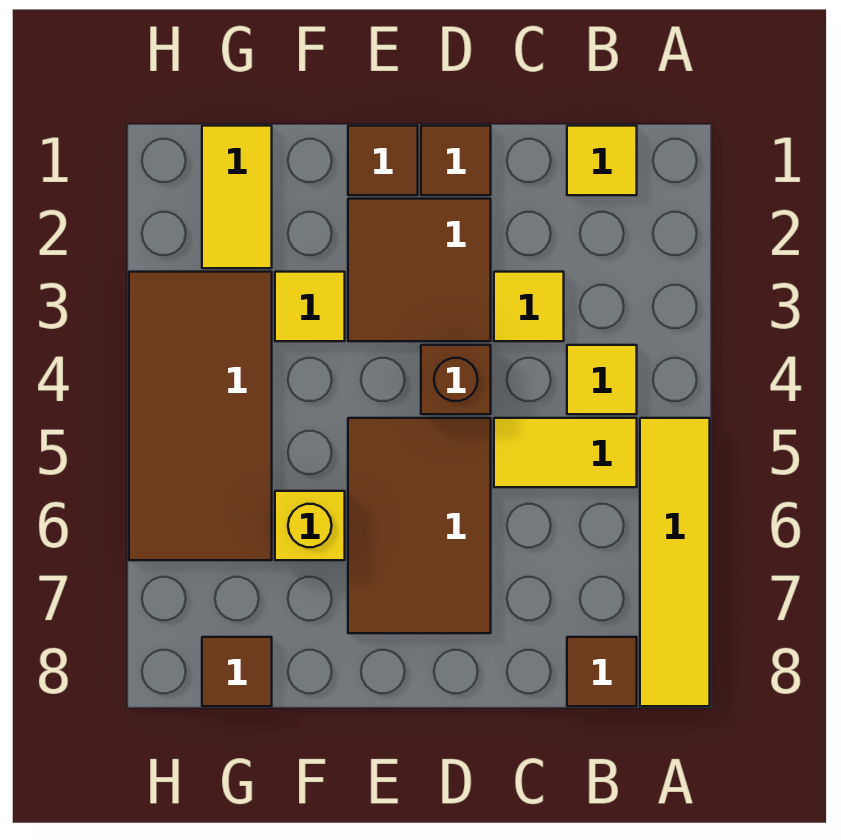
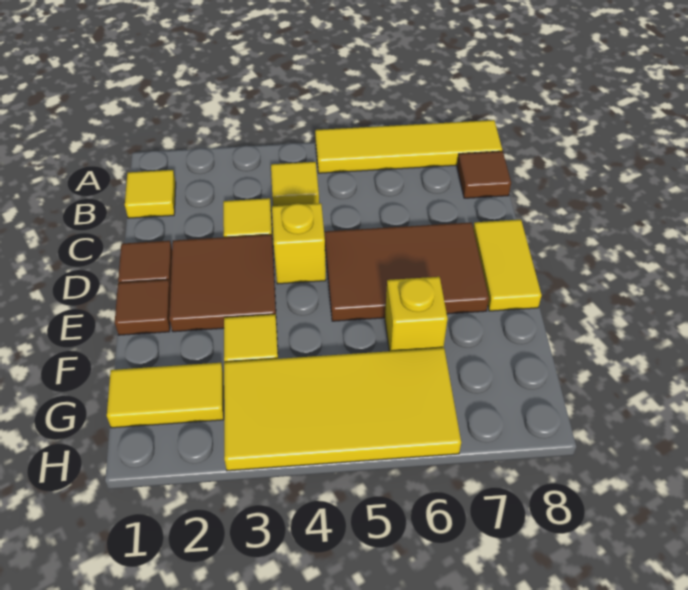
yellow 1x2 tile [494,418,637,487] -> yellow 1x2 tile moved to [473,220,542,311]
brown 1x1 brick [421,345,491,414] -> yellow 1x1 brick [272,203,326,284]
brown 2x4 tile [129,272,272,560] -> yellow 2x4 tile [224,348,461,471]
brown 1x1 tile [202,637,272,706] -> none

